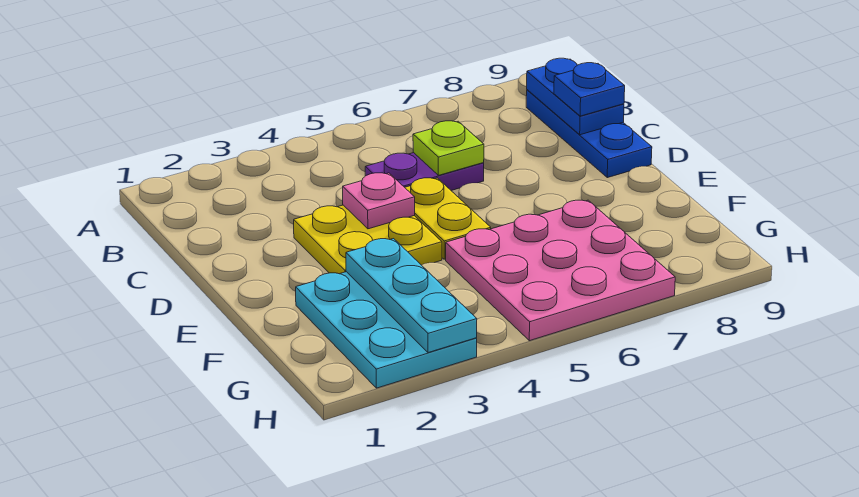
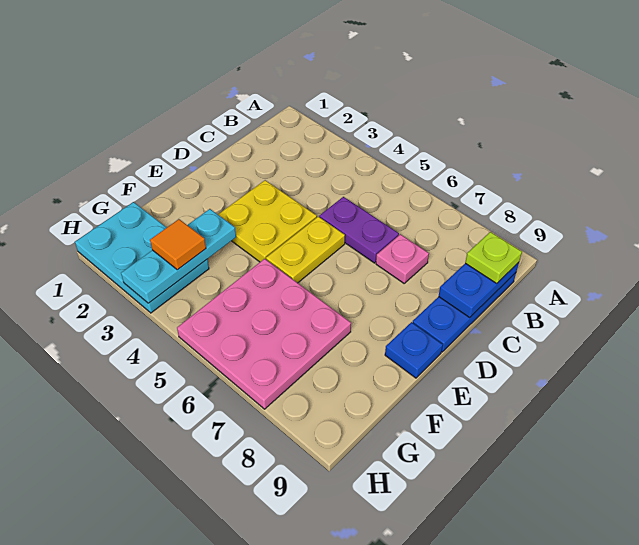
lime 1x1 plate [413,121,484,175] -> lime 1x1 plate moved to [465,232,522,284]
blue 1x1 plate [554,63,625,116] -> blue 1x1 plate moved to [385,322,443,378]
pink 1x1 plate [343,173,415,229] -> pink 1x1 plate moved to [376,234,429,283]
cyan 2x3 plate [296,272,477,388] -> cyan 2x3 plate turned to [75,202,209,313]
none -> orange 1x1 tile [150,219,206,270]

